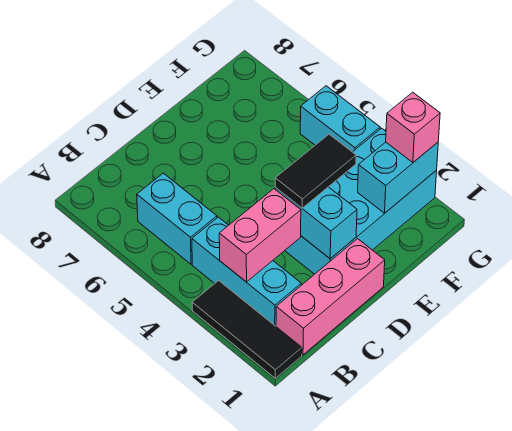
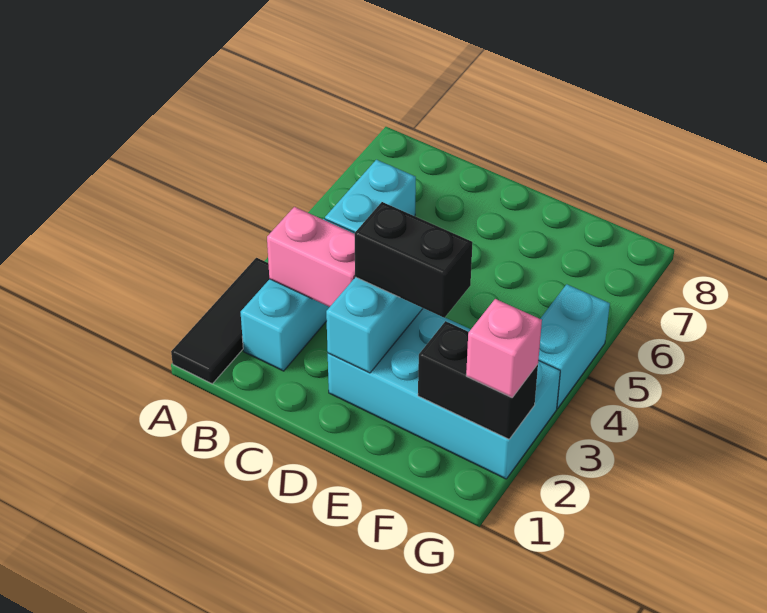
pink 1x3 brick [276,239,385,355] -> none
black 1x2 tile [275,134,356,208] -> black 1x2 brick [355,202,473,318]
cyan 1x2 brick [358,142,438,213] -> black 1x2 brick [418,321,538,439]

